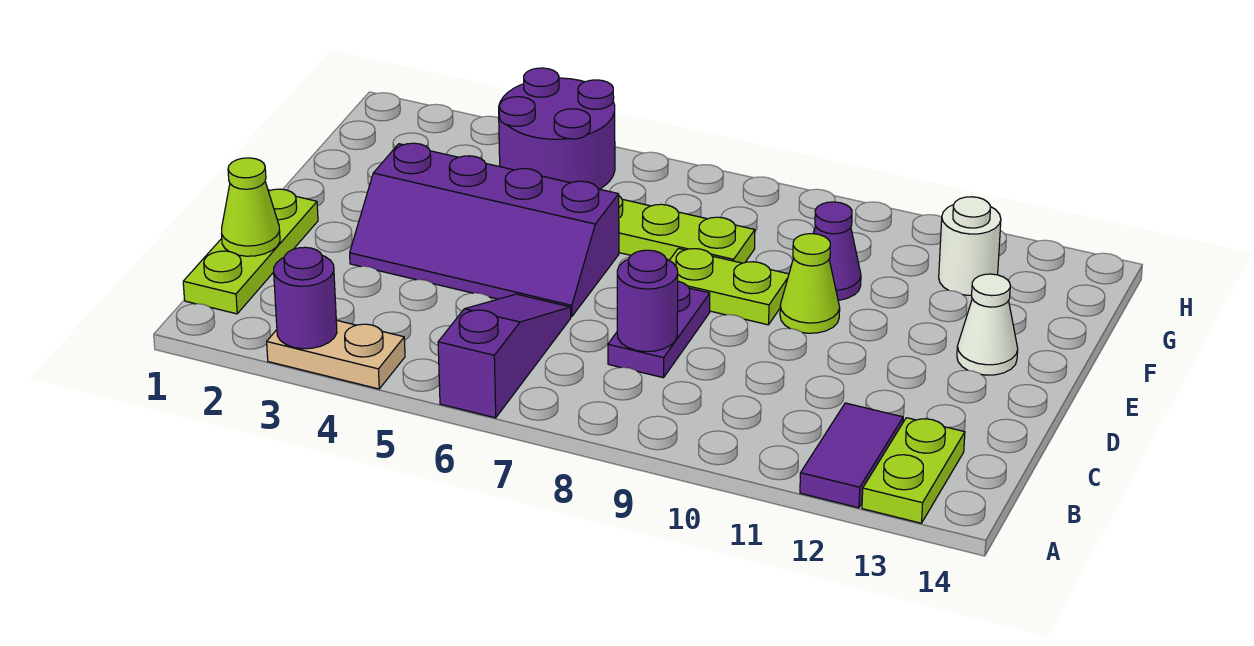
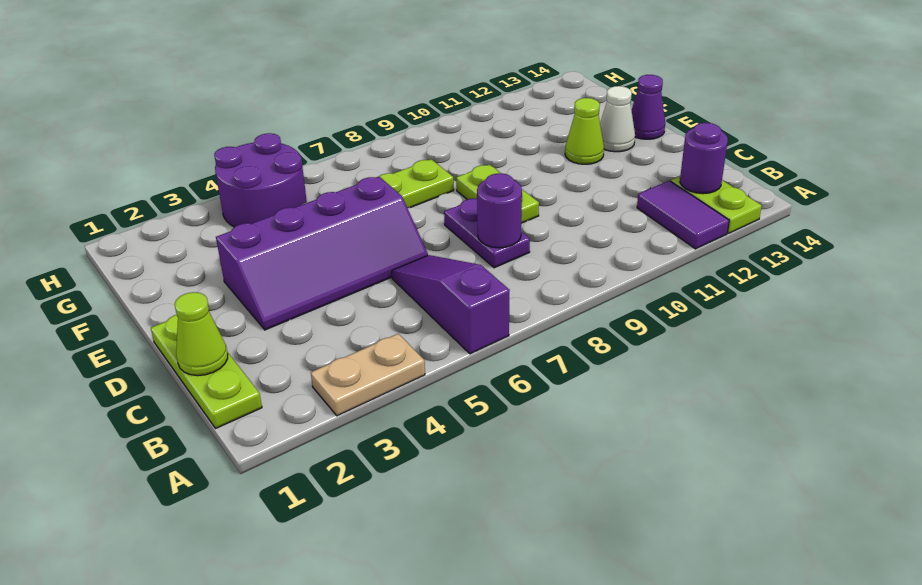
purple 1x1 round brick [274,247,337,349] -> purple 1x1 round brick moved to [680,123,728,194]
lime 1x2 plate [669,248,789,325] -> lime 1x2 plate turned to [456,165,539,223]
lime 1x1 cone [780,234,840,333] -> lime 1x1 cone moved to [565,98,604,164]
purple 1x1 cone [813,202,861,300] -> purple 1x1 cone moved to [631,75,665,139]
white 1x1 round brick [939,197,1001,295] -> none

